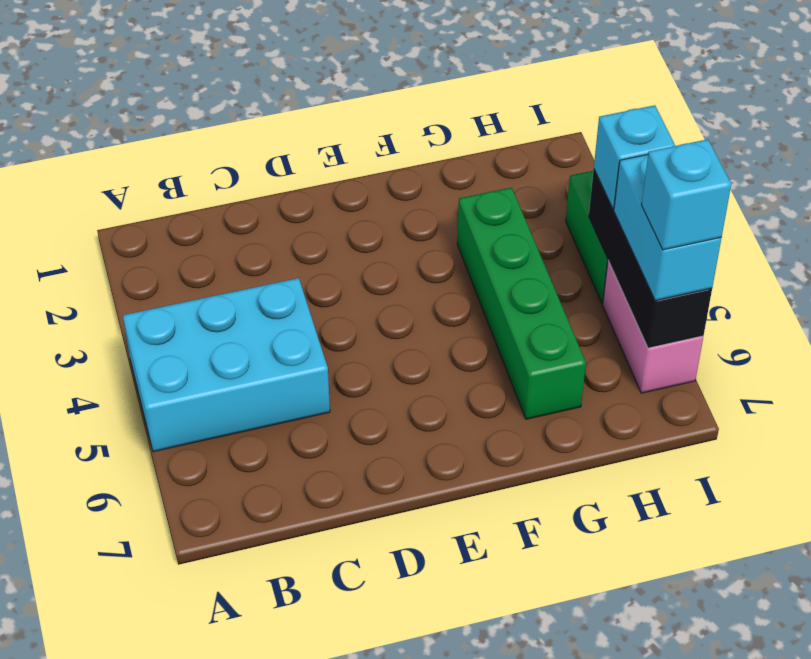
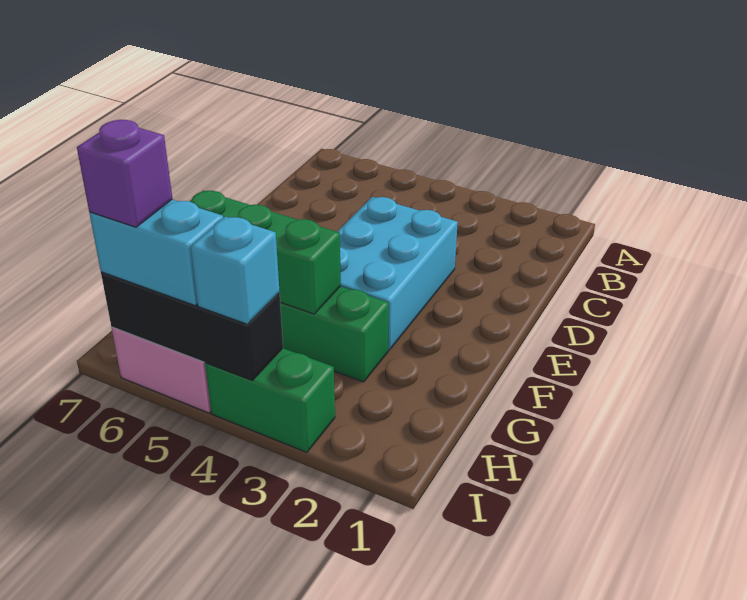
cyan 2x3 brick [123,278,330,452] -> cyan 2x3 brick moved to [337,197,458,350]
none -> green 1x3 brick [189,191,341,314]
cyan 1x1 brick [641,139,731,250] -> purple 1x1 brick [77,120,173,227]

